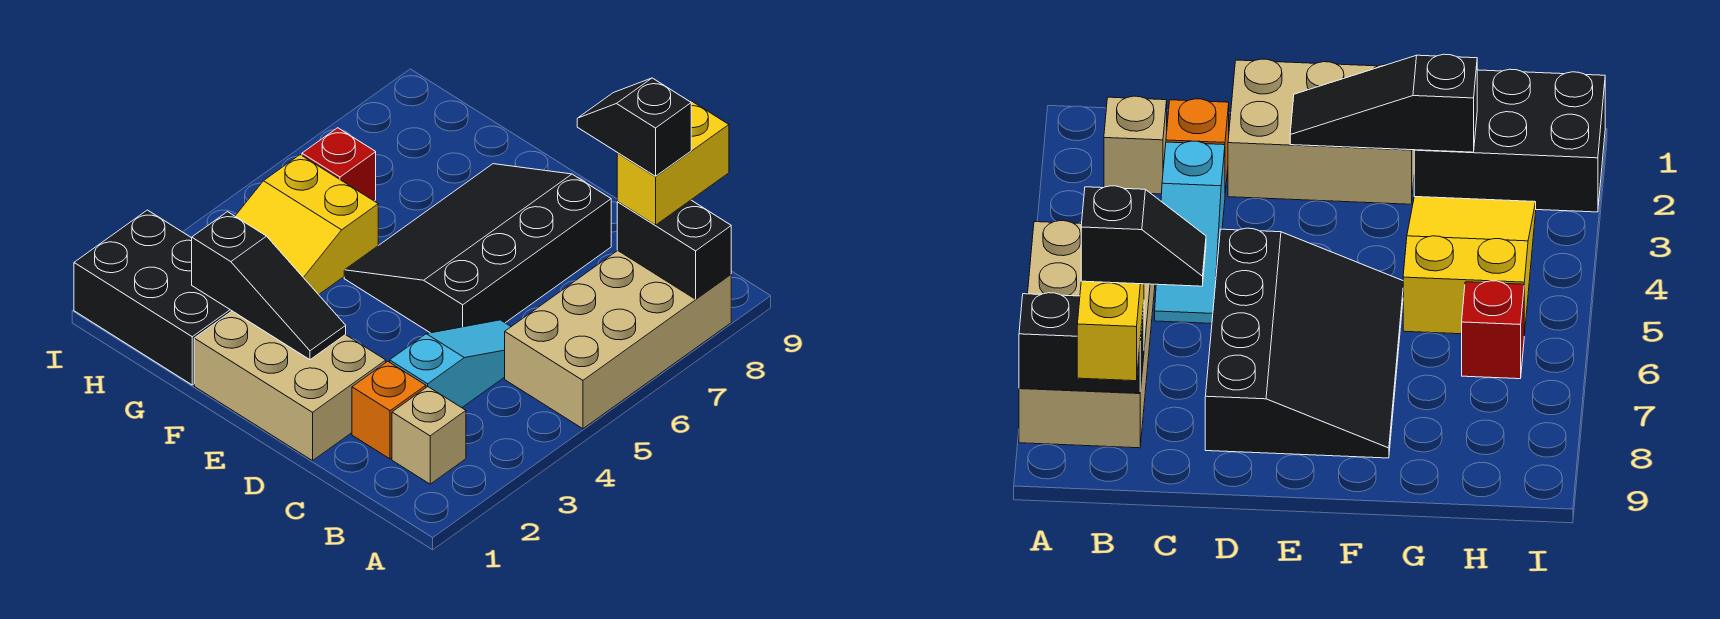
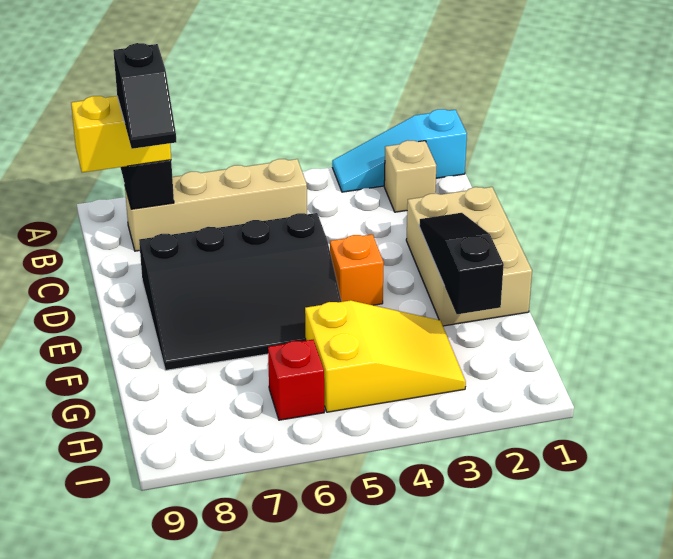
tan 2x4 brick [505,251,731,429] -> tan 1x4 brick [125,159,307,251]
orange 1x1 brick [352,361,426,459] -> orange 1x1 brick moved to [330,234,384,305]
cyan 1x3 slope [390,320,511,408] -> cyan 1x3 slope moved to [332,109,467,192]
black 2x3 brick [74,210,231,385] -> none

